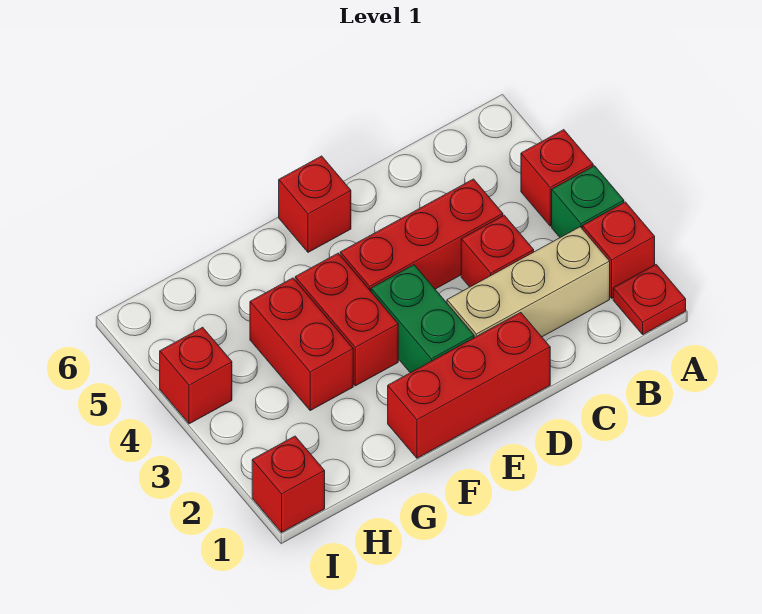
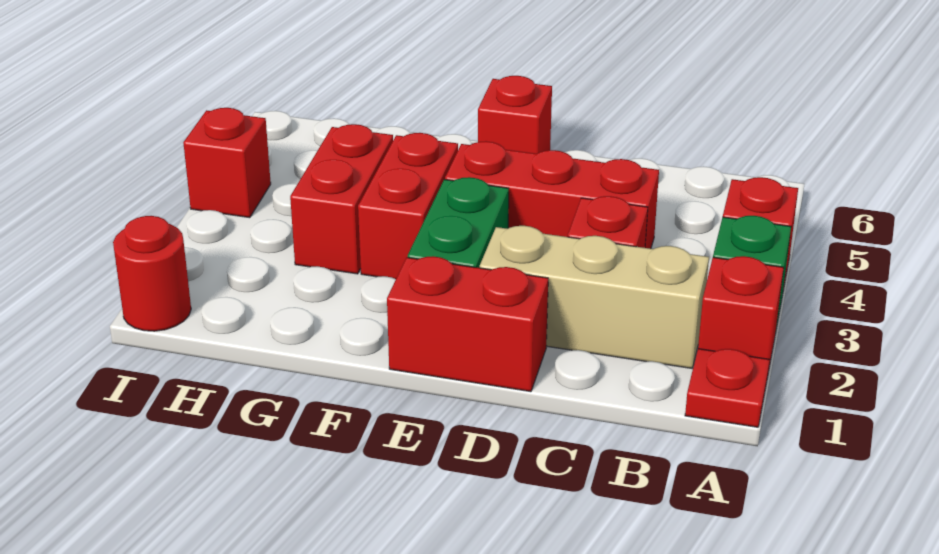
red 1x3 brick [388,313,550,458] -> red 1x2 brick [387,256,548,392]
red 1x1 brick [252,436,325,532] -> red 1x1 round brick [113,216,191,331]

